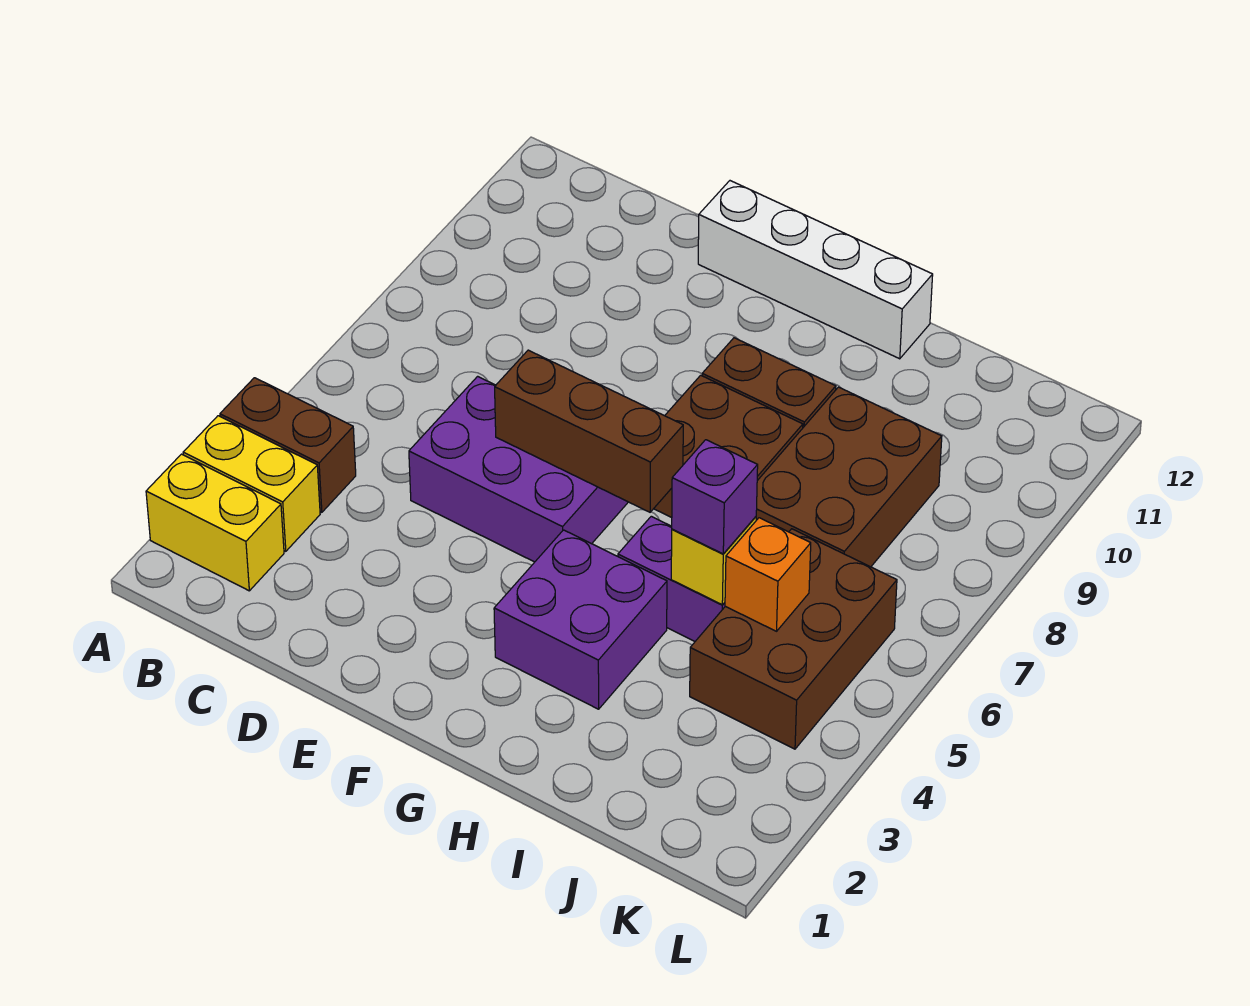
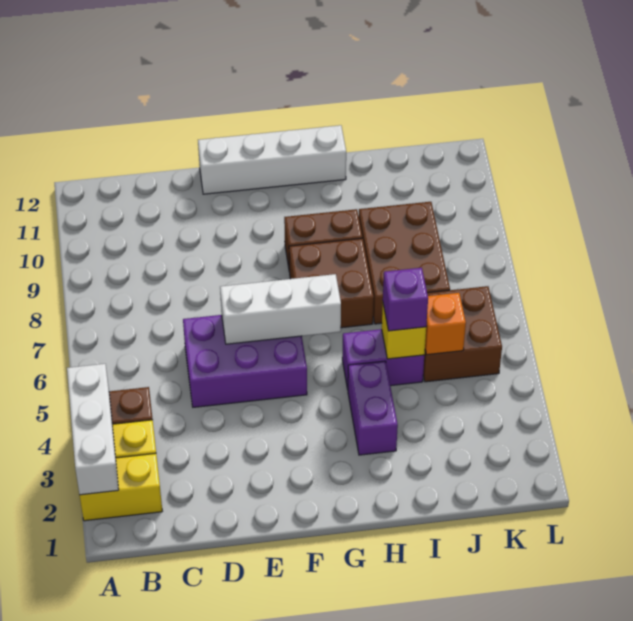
none -> white 1x3 brick [67,364,119,495]
brown 1x3 brick [495,350,683,512] -> white 1x3 brick [220,274,341,344]
purple 2x2 brick [494,530,667,709] -> purple 1x2 brick [348,361,398,455]
brown 2x3 brick [690,529,897,749] -> brown 2x2 brick [423,286,502,382]

